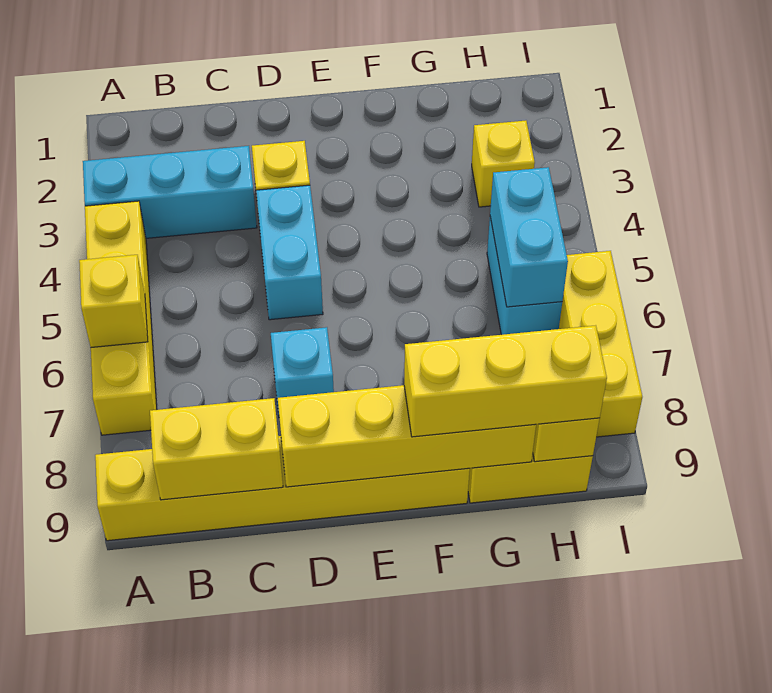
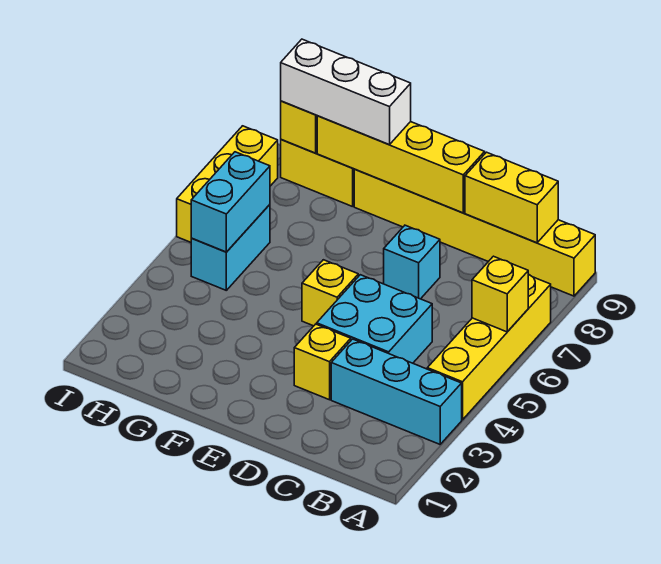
cyan 1x2 brick [256,185,323,320] -> cyan 2x2 brick [317,275,432,363]
yellow 1x3 brick [404,325,607,437] -> white 1x3 brick [281,39,411,145]
yellow 1x1 brick [472,121,535,207] -> yellow 1x1 brick moved to [302,260,358,326]

